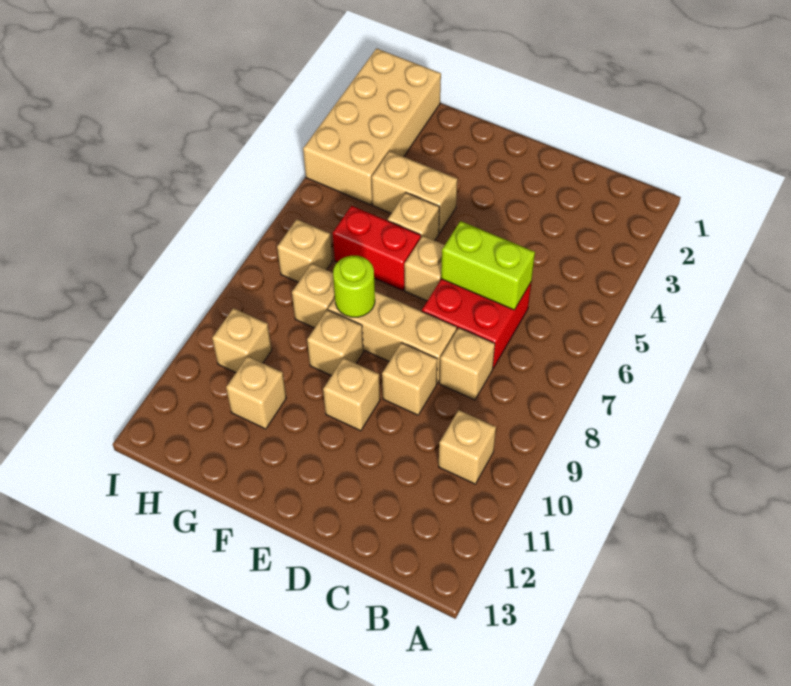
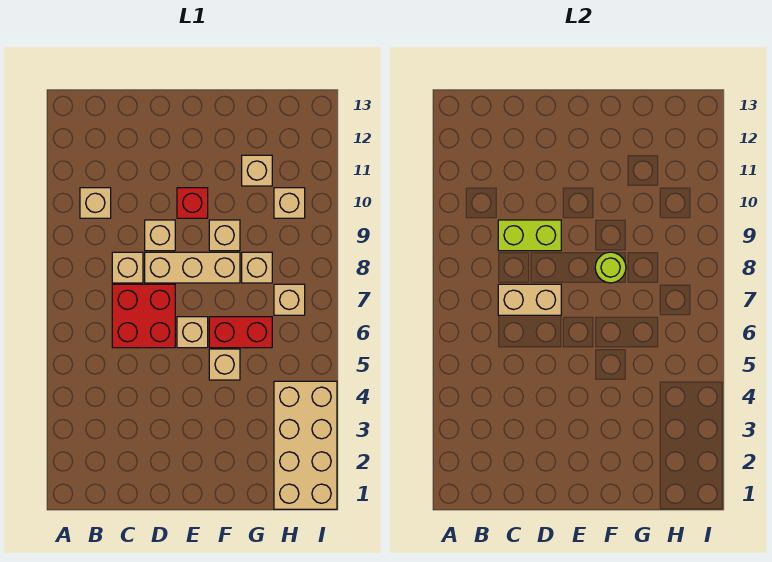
lime 1x2 brick [441,221,535,310] -> lime 1x2 brick moved to [498,220,561,251]
tan 1x1 brick [323,358,380,431] -> red 1x1 brick [177,188,208,218]
tan 1x2 brick [372,151,457,233] -> tan 1x2 brick moved to [498,284,561,315]

